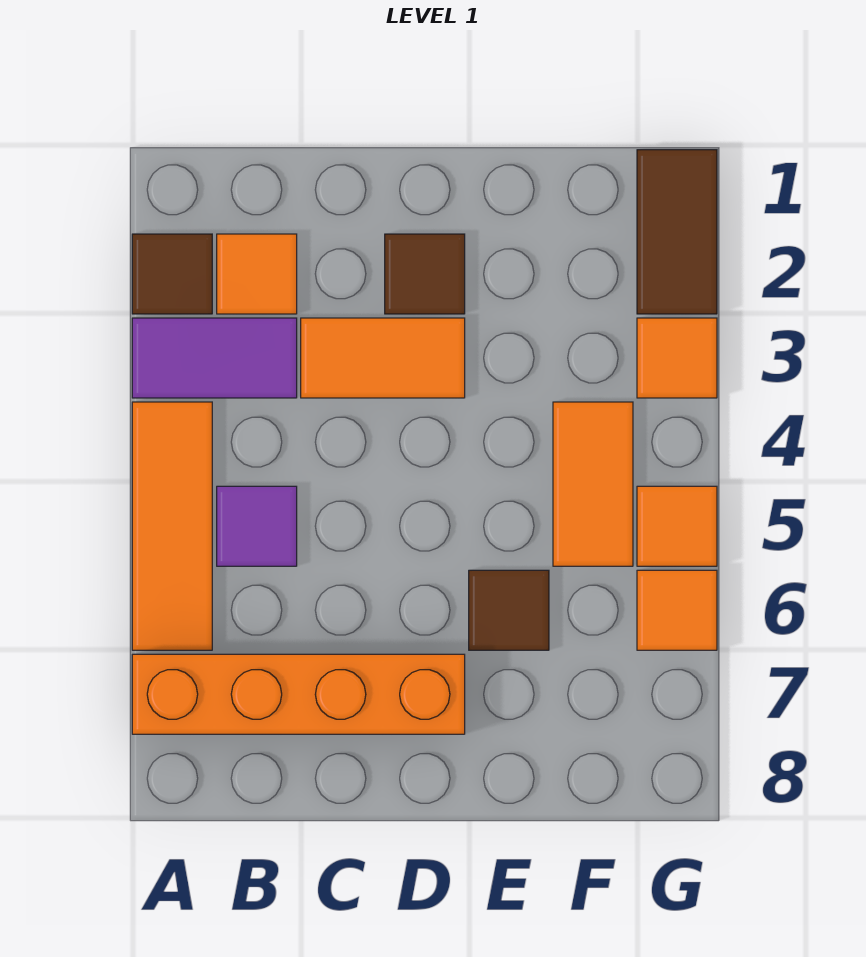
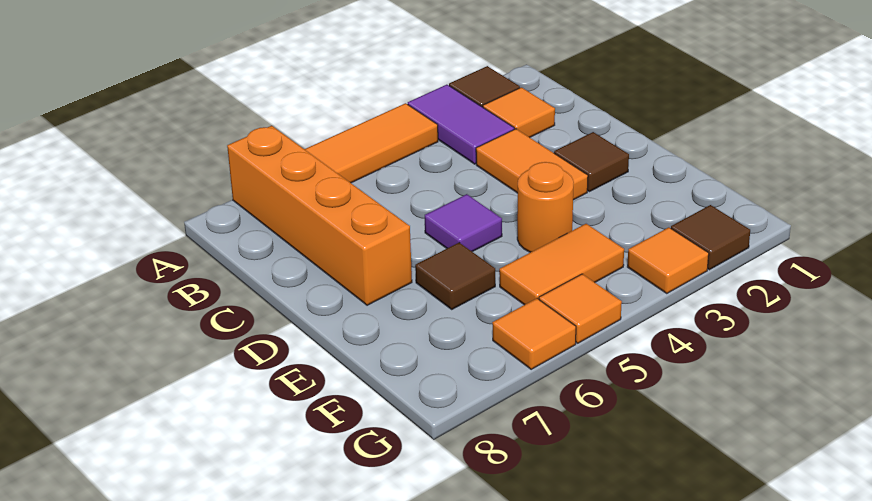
purple 1x1 tile [217,486,297,566] -> purple 1x1 tile moved to [425,194,502,252]
none -> orange 1x1 round brick [517,162,574,252]
brown 1x2 tile [637,150,717,314] -> brown 1x1 tile [671,205,750,270]

